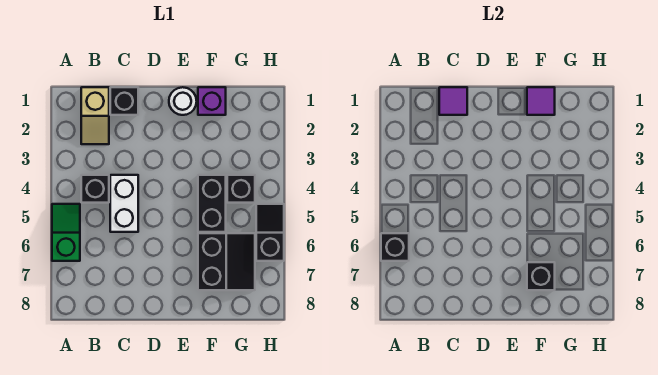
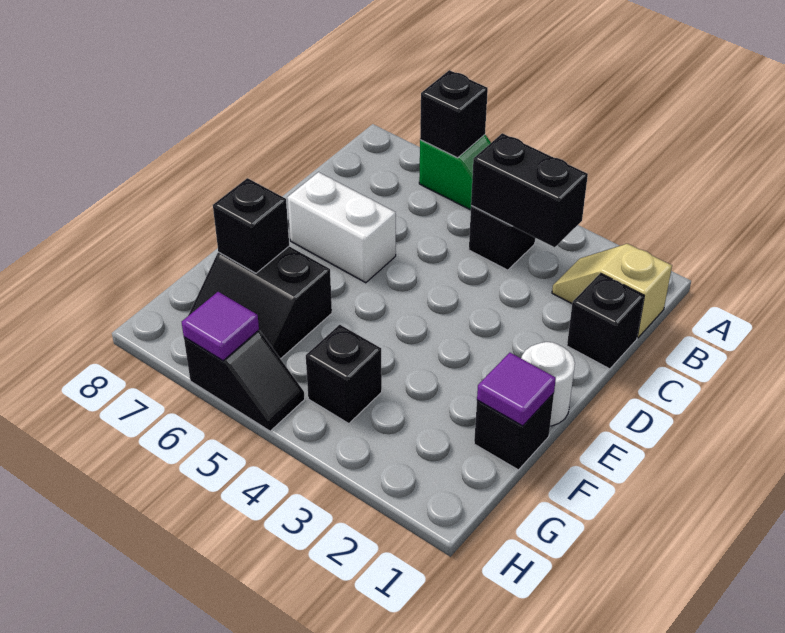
purple 1x1 tile [439,87,467,115] -> purple 1x1 tile moved to [182,292,259,361]
white 1x2 brick [110,175,138,232] -> white 1x2 brick moved to [287,172,396,283]
purple 1x1 brick [198,87,226,115] -> black 1x1 brick [474,393,554,470]
black 1x2 brick [198,175,226,232] -> black 1x2 brick moved to [471,133,588,247]

